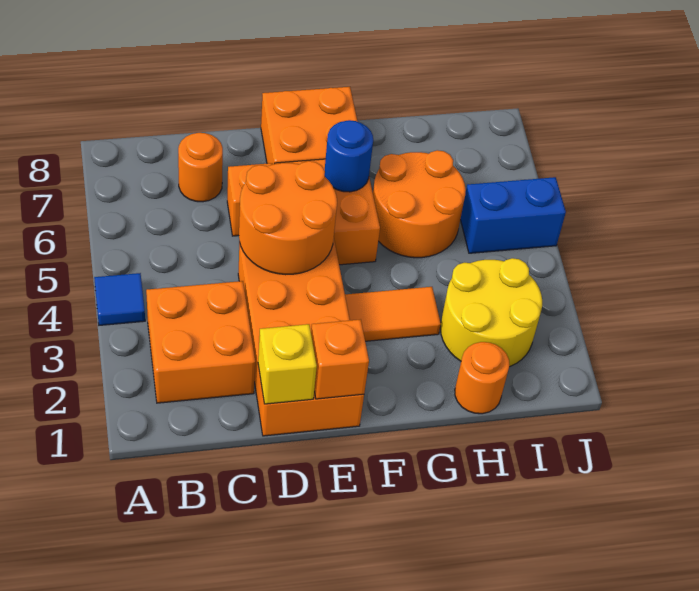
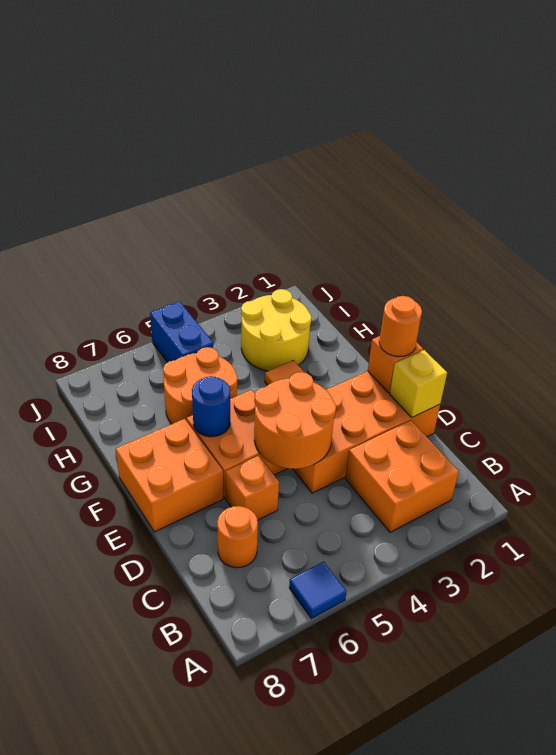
blue 1x1 tile [94,273,145,325] -> blue 1x1 tile moved to [289,562,346,619]
orange 1x1 round brick [455,342,510,414] -> orange 1x1 round brick moved to [379,296,422,357]

